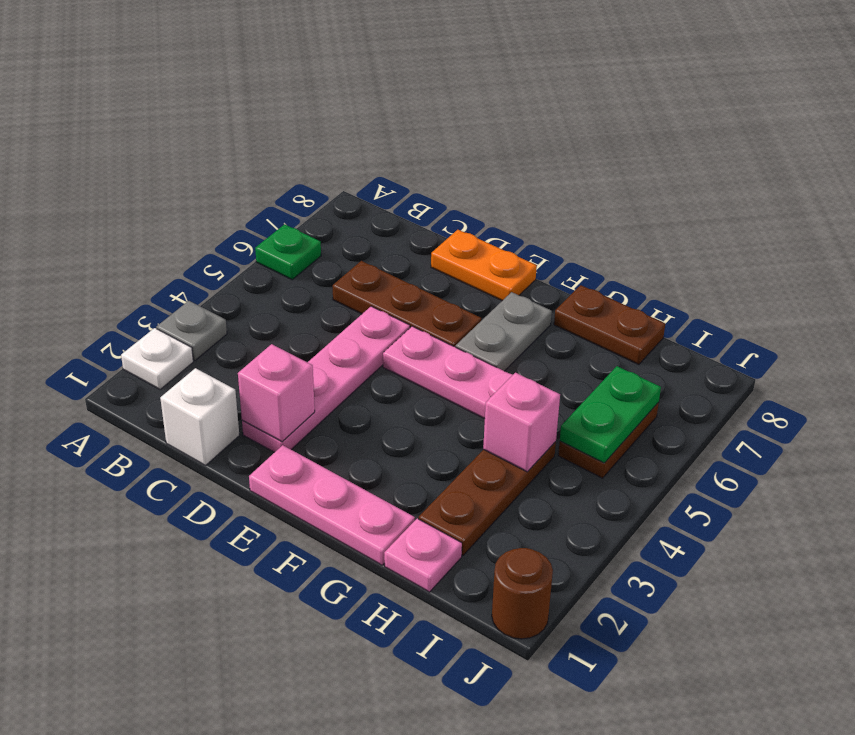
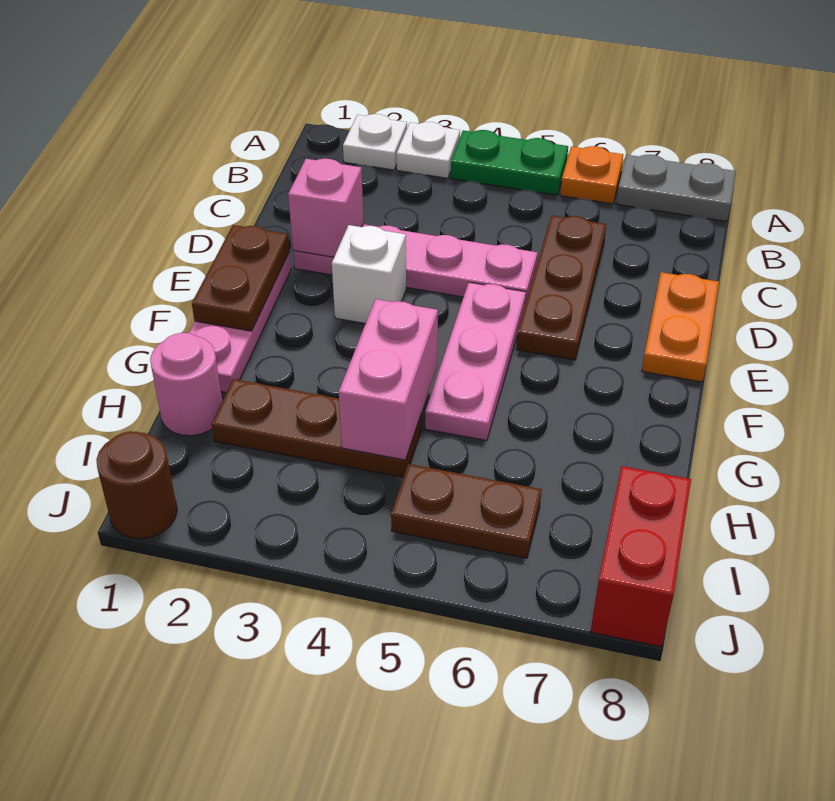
grey 1x1 plate [156,301,227,361] -> white 1x1 plate [397,122,460,178]
green 1x1 plate [255,224,321,280] -> orange 1x1 plate [560,146,624,204]
white 1x1 brick [160,368,239,466] -> white 1x1 brick moved to [332,225,406,324]
grey 1x2 plate [456,292,552,371] -> grey 1x2 plate moved to [616,155,736,221]
brown 1x2 plate [554,285,665,365] -> brown 1x2 plate moved to [192,225,289,331]
pink 1x1 plate [384,519,462,592] -> pink 1x1 round brick [150,333,222,436]
pink 1x1 brick [483,373,560,472] -> pink 1x2 brick [339,299,438,460]
green 1x2 plate [560,366,661,463] -> green 1x2 plate moved to [451,130,568,195]
none -> red 1x2 brick [591,466,691,647]

